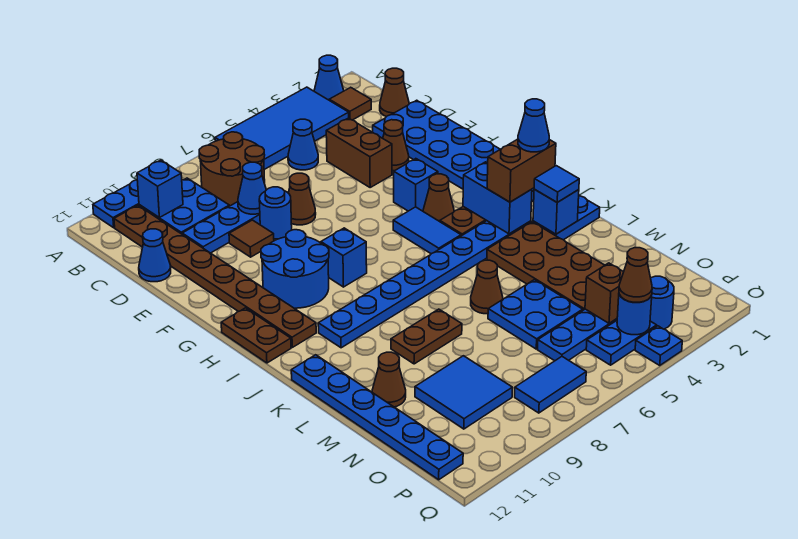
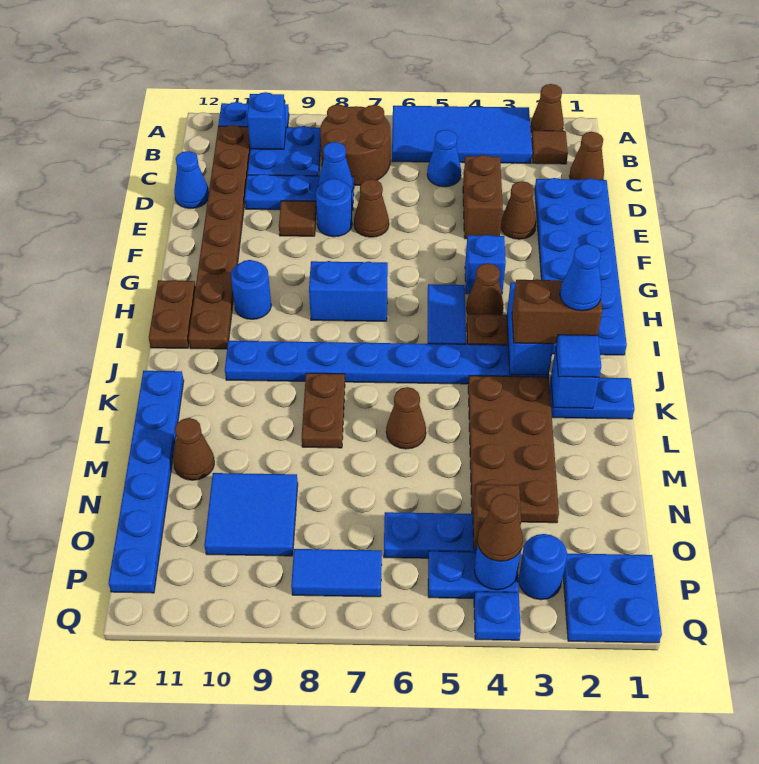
blue 1x1 cone [314,55,344,100] -> brown 1x1 cone [530,84,564,132]
blue 2x2 round brick [261,230,329,308] -> blue 1x1 round brick [231,260,271,319]
blue 1x1 brick [321,228,367,287] -> blue 1x2 brick [309,261,388,321]
brown 1x2 plate [391,309,462,364] -> brown 1x2 plate turned to [302,373,345,448]
blue 2x2 plate [488,280,583,349] -> blue 2x2 plate moved to [563,554,662,643]

